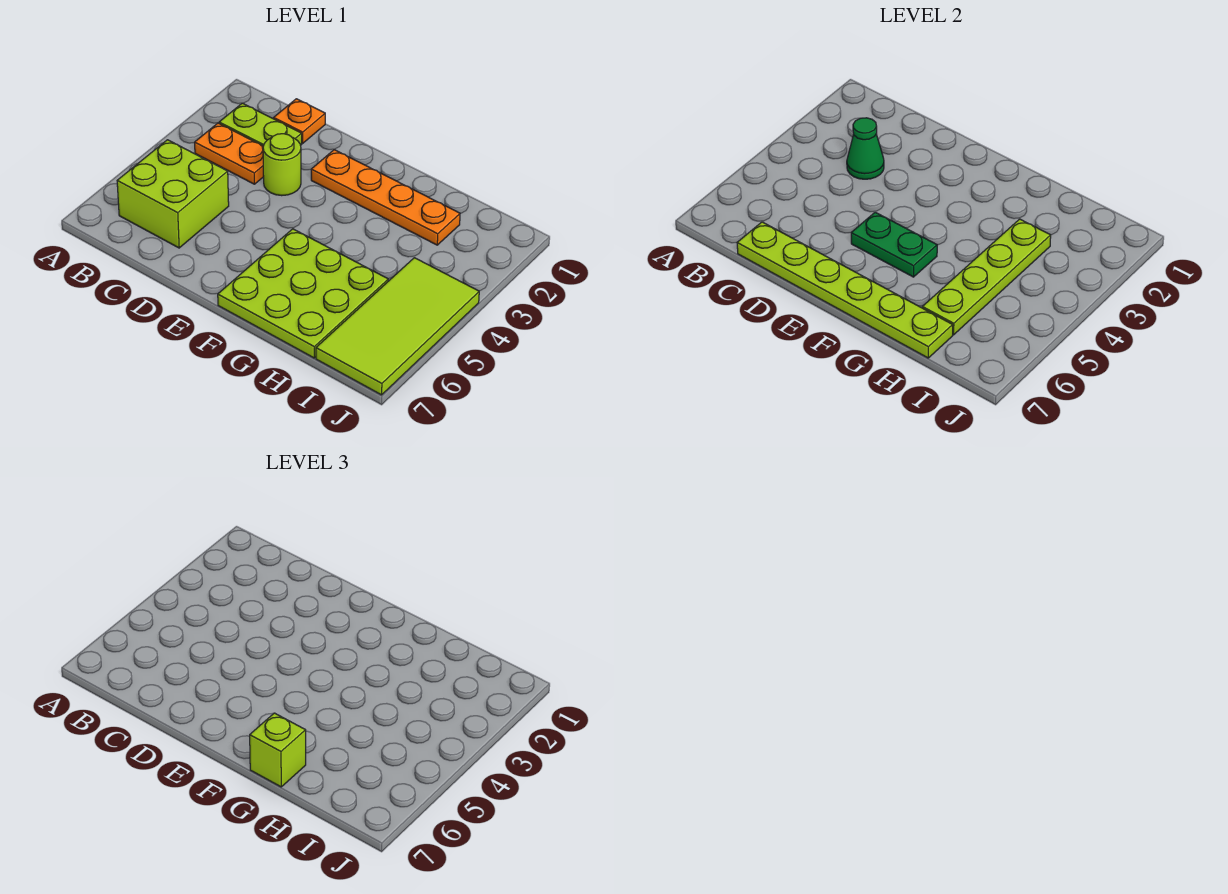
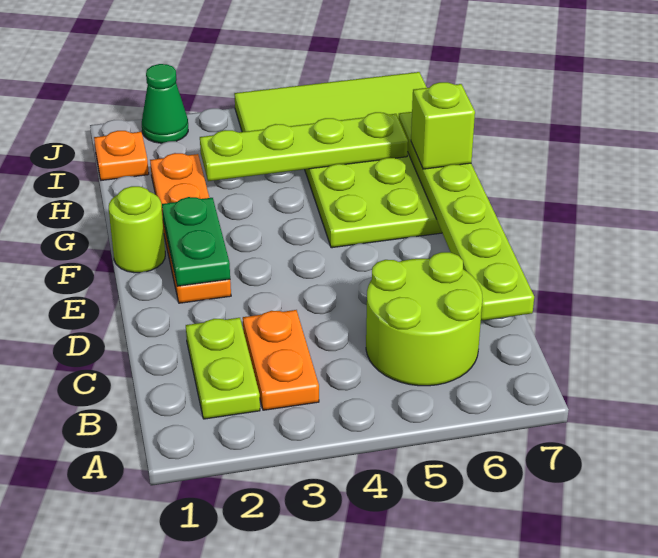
lime 2x2 brick [117,140,229,248] -> lime 2x2 round brick [366,252,482,386]
orange 1x1 plate [274,99,325,143] -> orange 1x1 plate moved to [94,131,149,180]
green 1x1 cone [847,118,884,179] -> green 1x1 cone moved to [142,64,188,143]
lime 1x1 round brick [263,134,301,196] -> lime 1x1 round brick moved to [109,186,165,273]
green 1x2 plate [851,212,937,277] -> green 1x2 plate moved to [162,197,230,286]

